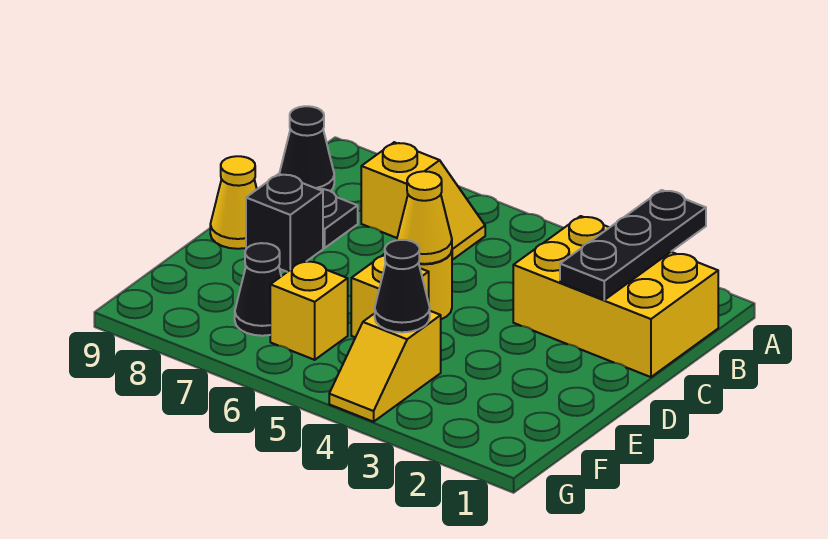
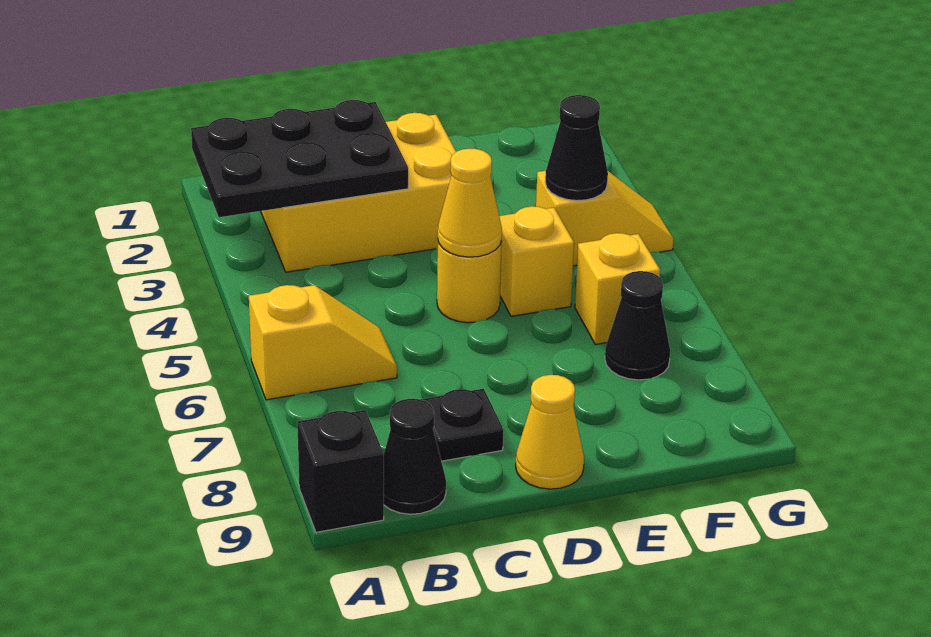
black 1x3 plate [560,190,706,300] -> black 2x3 plate [191,100,408,217]
yellow 2x3 brick [513,216,718,377] -> yellow 2x3 brick turned to [261,113,456,272]
yellow 1x2 slope [361,142,485,260] -> yellow 1x2 slope turned to [249,285,397,400]
black 1x1 brick [246,174,323,272] -> black 1x1 brick moved to [297,410,384,532]

